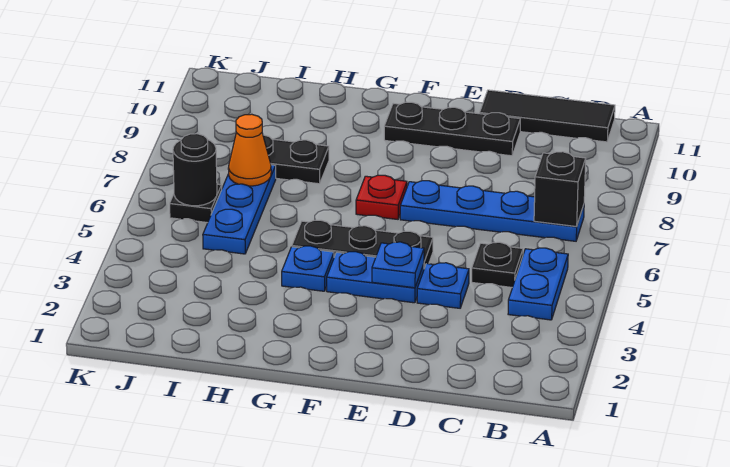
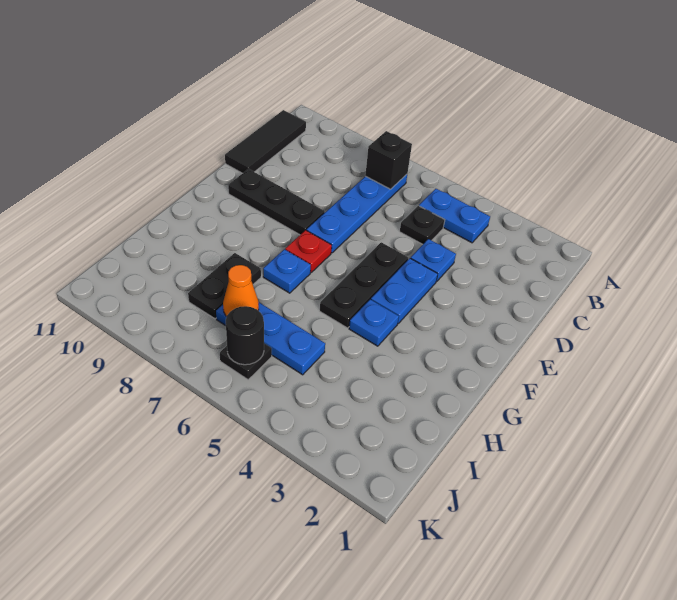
black 1x3 plate [384,102,520,156] -> black 1x3 plate turned to [228,169,325,235]
blue 1x1 plate [372,242,424,288] -> blue 1x1 plate moved to [263,249,311,293]

